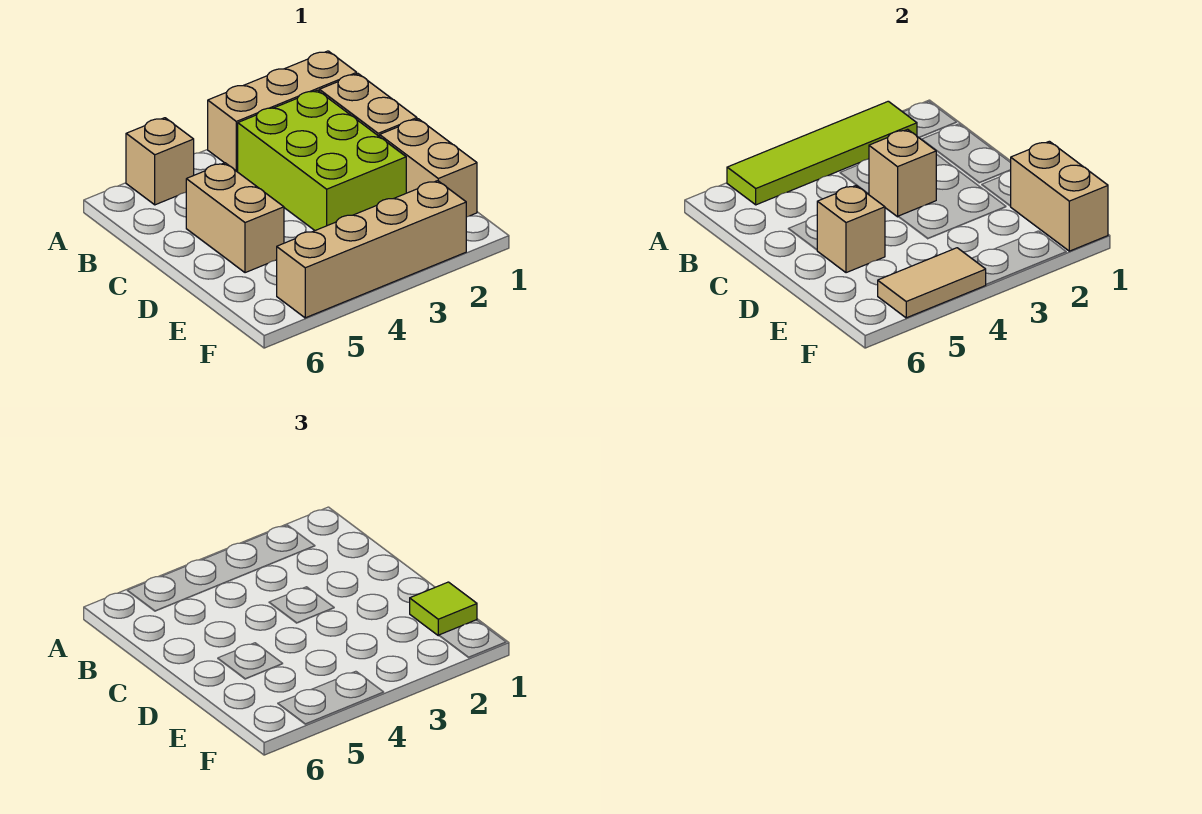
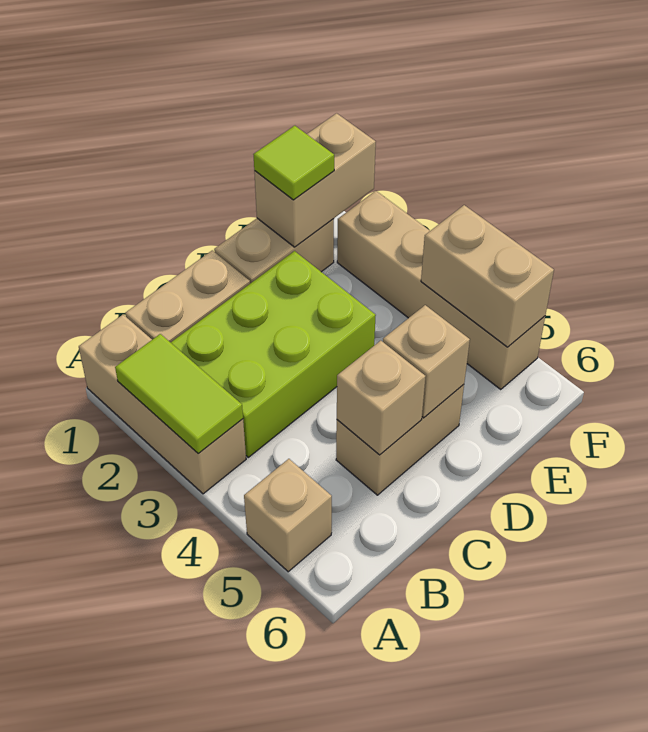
lime 1x4 tile [727,101,917,205] -> lime 1x2 tile [115,334,243,454]
tan 1x1 brick [869,129,936,217] -> tan 1x1 brick moved to [337,341,426,455]
tan 1x2 tile [878,248,986,318] -> tan 1x2 brick [421,205,554,347]

